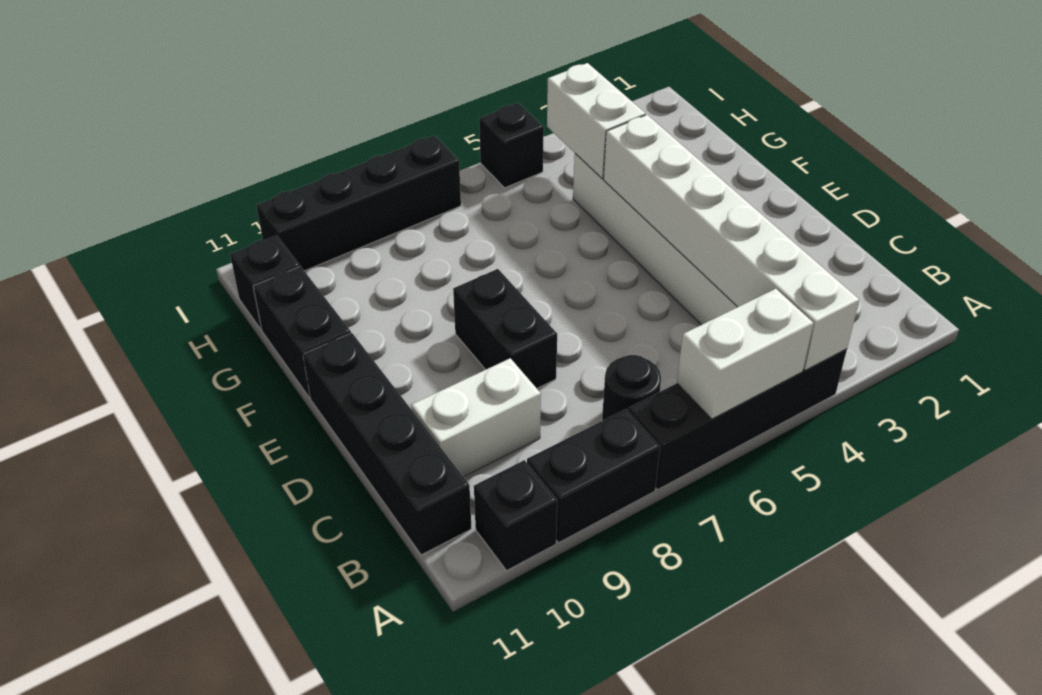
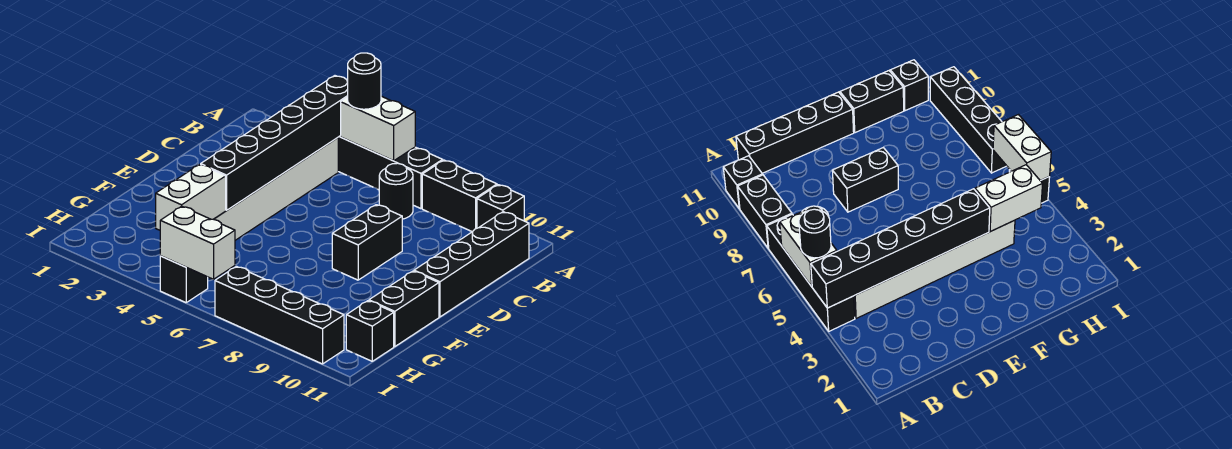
white 1x6 brick [604,115,859,370] -> black 1x6 brick [201,76,348,210]
none -> black 1x1 round brick [348,53,381,109]
white 1x2 brick [411,358,541,477] -> white 1x2 brick moved to [160,206,235,279]

